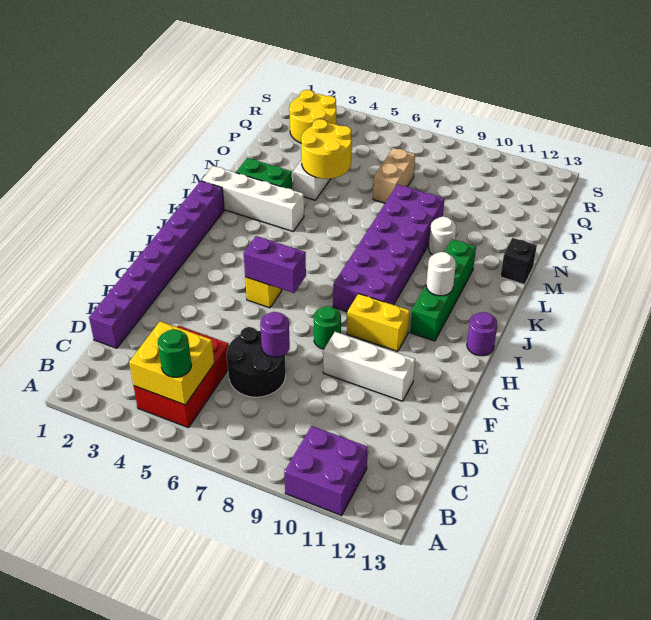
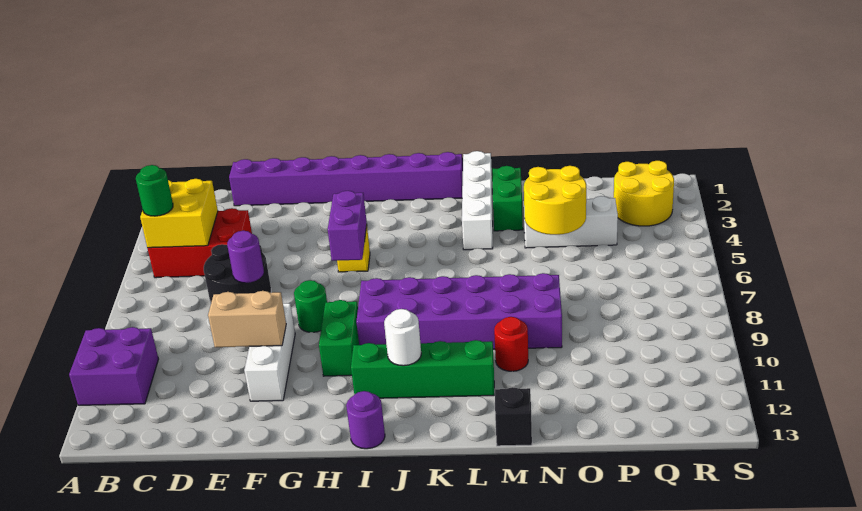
yellow 1x2 brick [347,294,410,351] -> green 1x2 brick [319,300,359,376]
white 1x1 round brick [429,217,456,255] -> red 1x1 round brick [494,317,528,371]
tan 1x2 brick [373,148,415,203] -> tan 1x2 brick moved to [208,291,286,347]

